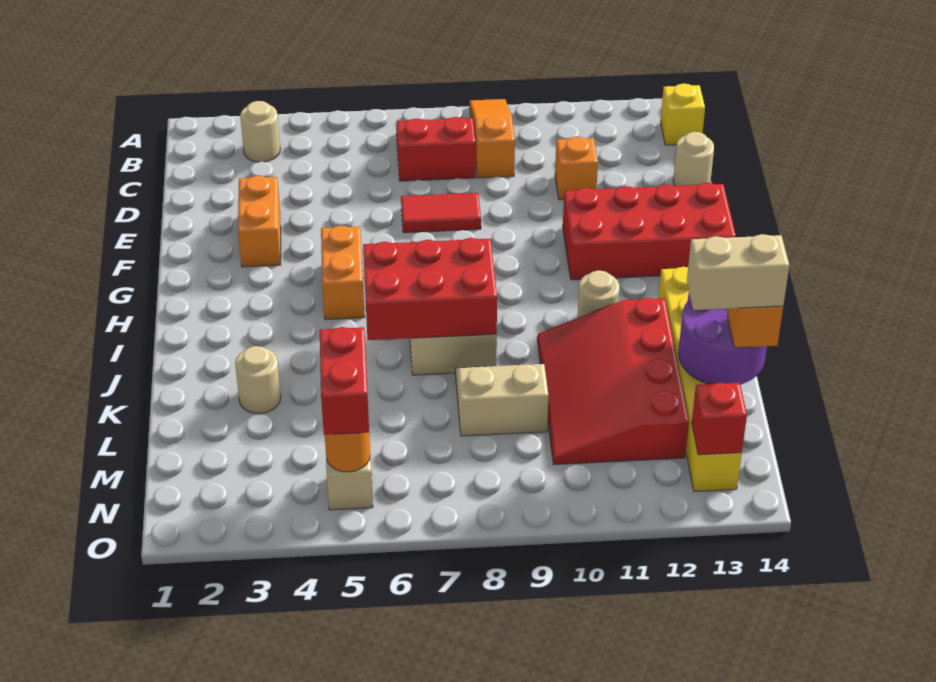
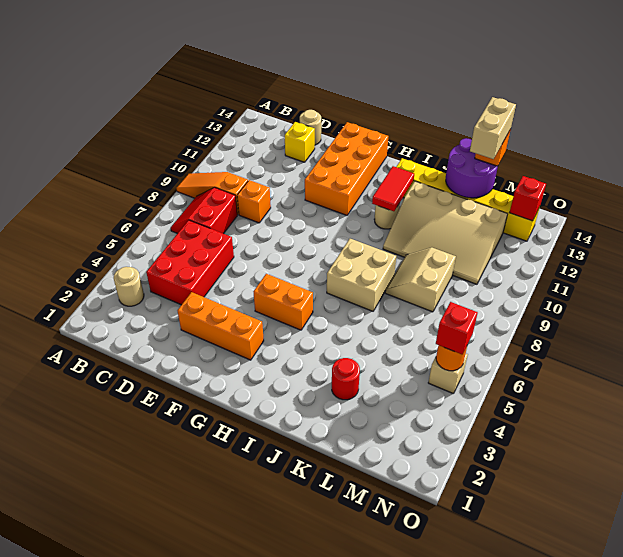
yellow 1x1 brick [661,84,705,145] -> yellow 1x1 brick moved to [285,122,315,162]
orange 1x1 brick [555,137,598,200] -> orange 1x1 brick moved to [237,180,271,223]
orange 1x2 brick [238,176,281,267] -> orange 1x3 brick [178,292,264,360]
red 1x2 tile [401,193,481,233] -> red 1x2 tile moved to [372,166,414,211]
red 2x4 brick [563,183,736,280] -> orange 2x4 brick [305,122,388,215]
red 2x3 brick [363,238,497,340] -> red 2x3 brick moved to [146,220,234,305]
red 3x4 slope [537,298,689,465] -> tan 3x4 slope [383,181,507,284]
tan 1x1 round brick [235,346,281,414] -> red 1x1 round brick [332,358,360,400]
red 1x2 brick [320,327,369,435] -> red 1x1 brick [436,302,478,354]

